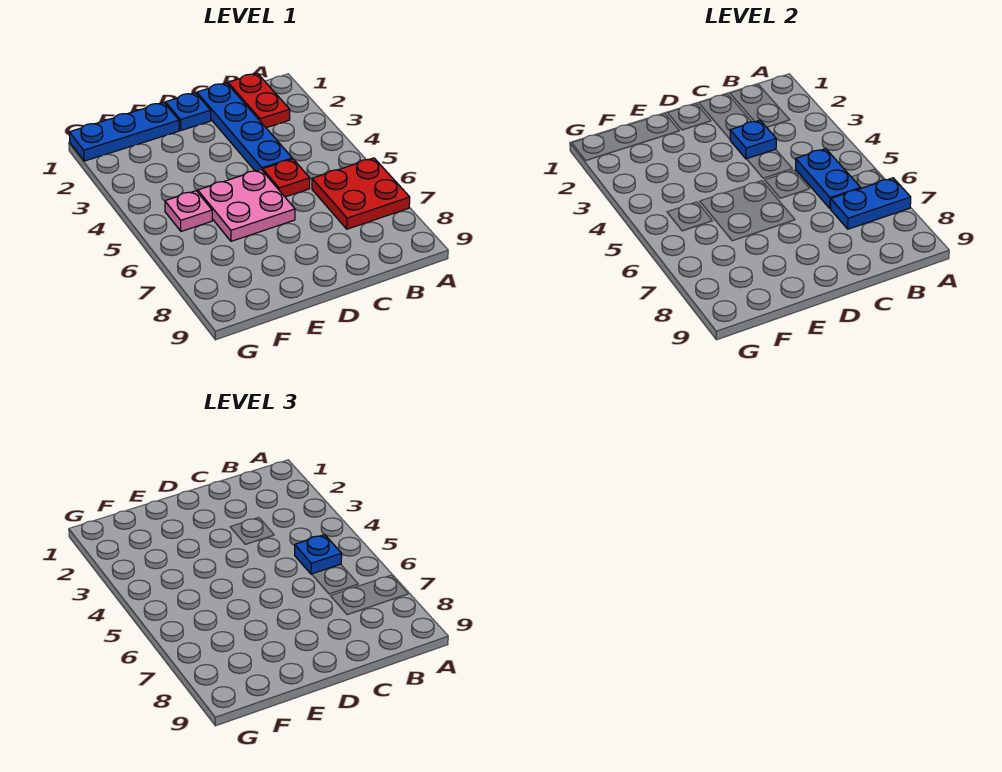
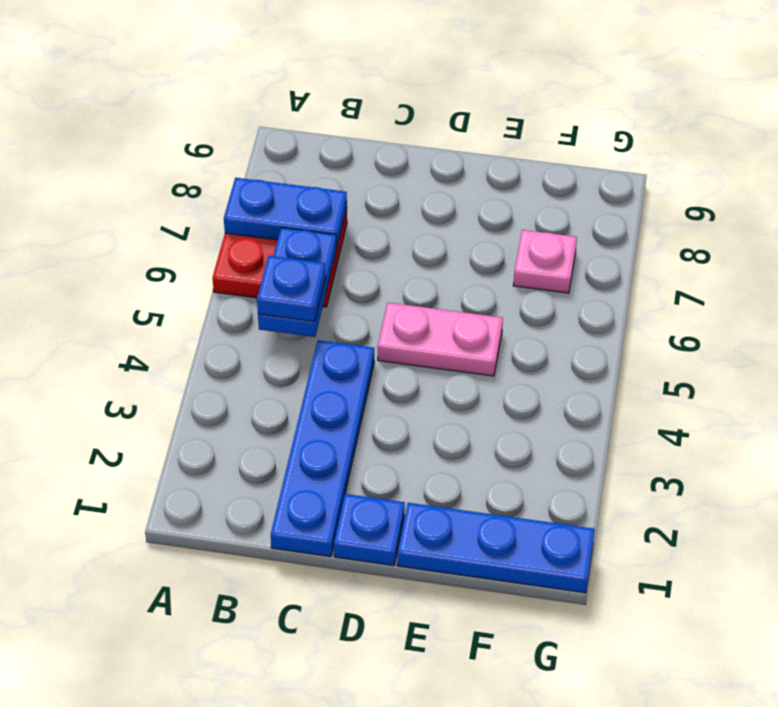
red 1x2 plate [228,73,290,128] -> none
blue 1x1 plate [730,120,776,159] -> none
red 1x1 plate [263,159,310,197] -> none
pink 2x2 plate [198,170,295,241] -> pink 1x2 plate [378,303,503,376]
pink 1x1 plate [165,191,212,231] -> pink 1x1 plate moved to [513,230,577,293]

